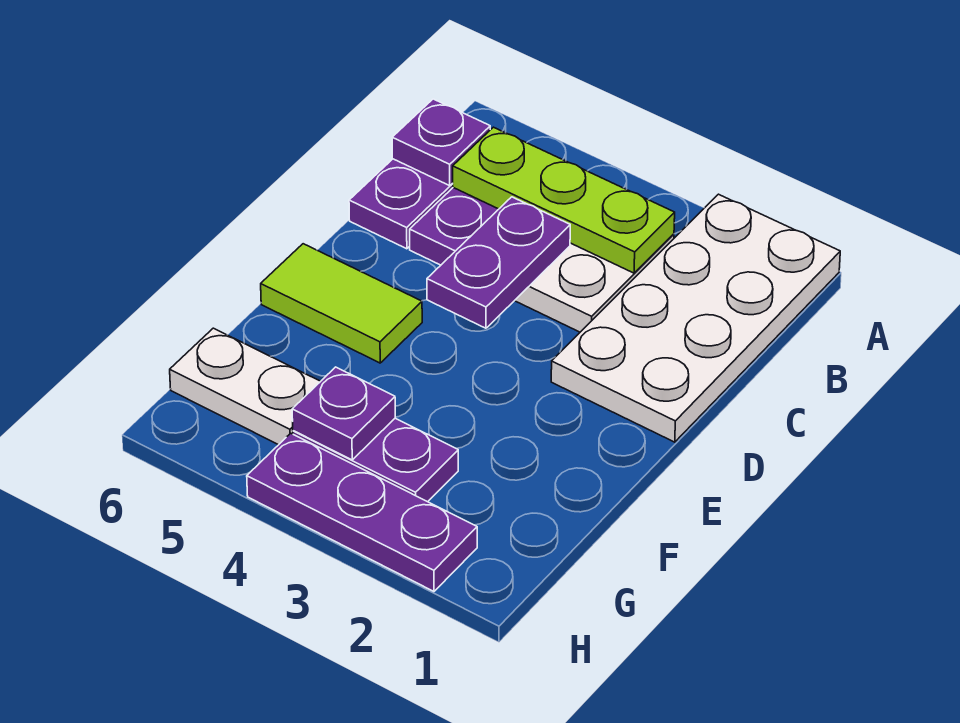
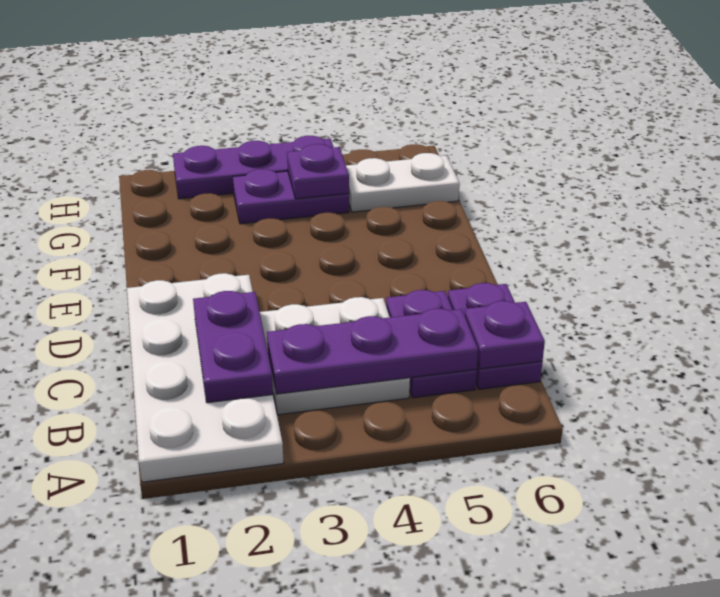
lime 1x3 plate [453,127,675,273] -> purple 1x3 plate [267,309,478,394]
purple 1x2 plate [427,197,570,328] -> purple 1x2 plate moved to [193,291,273,403]
lime 1x2 tile [261,244,422,363] -> none

